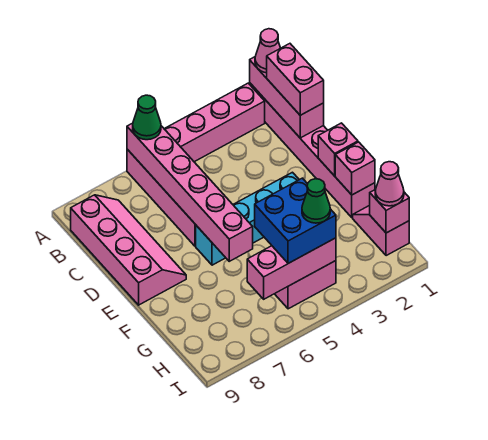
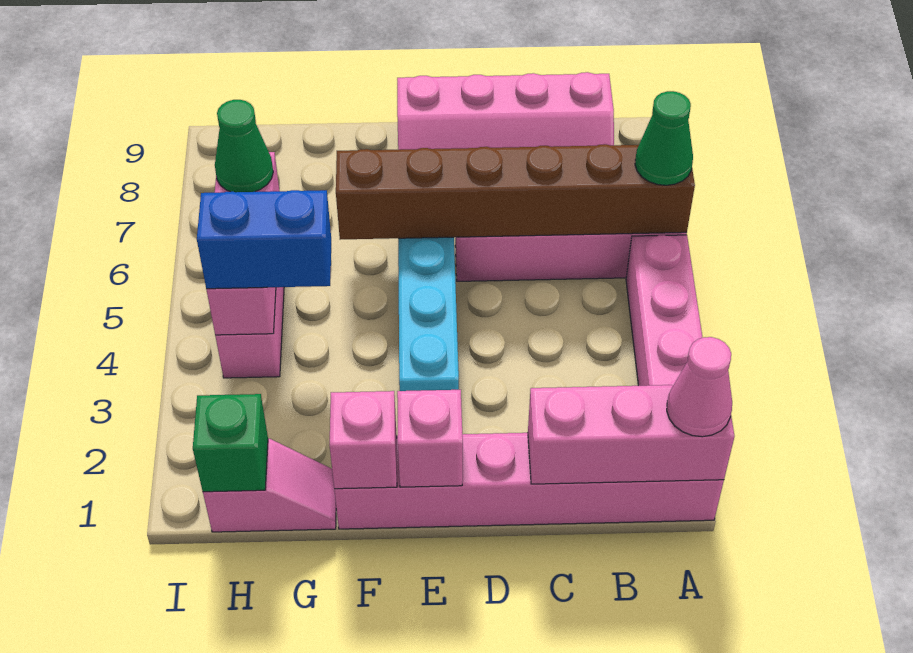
pink 1x6 brick [127,123,253,261] -> brown 1x6 brick [336,144,695,240]
pink 1x2 brick [267,44,324,115] -> none
blue 2x2 brick [255,178,336,263] -> blue 1x2 brick [197,190,331,289]
pink 1x1 brick [370,189,409,233] -> green 1x1 brick [193,394,268,492]
pink 1x1 cone [375,162,404,206] -> none
green 1x1 cone [302,179,330,223] -> green 1x1 cone moved to [215,100,273,192]

